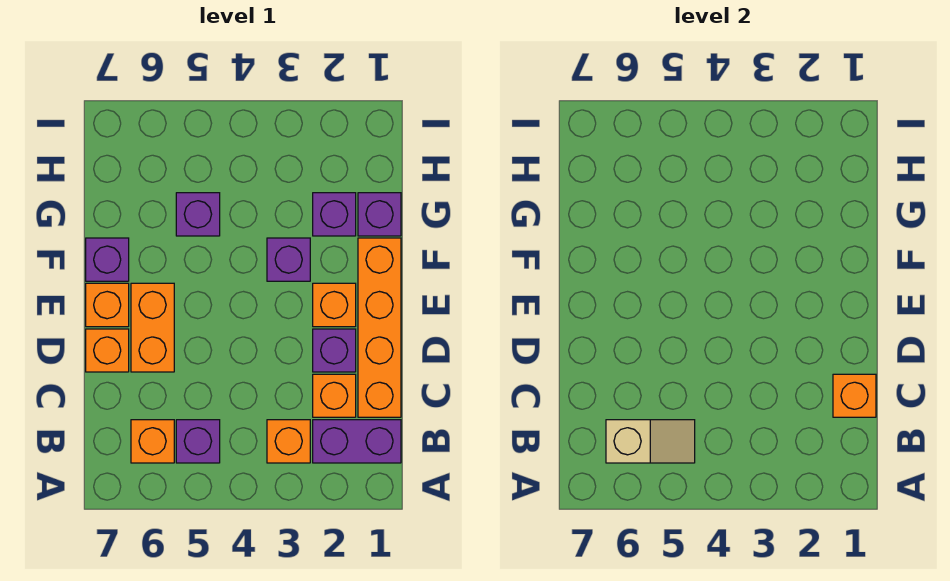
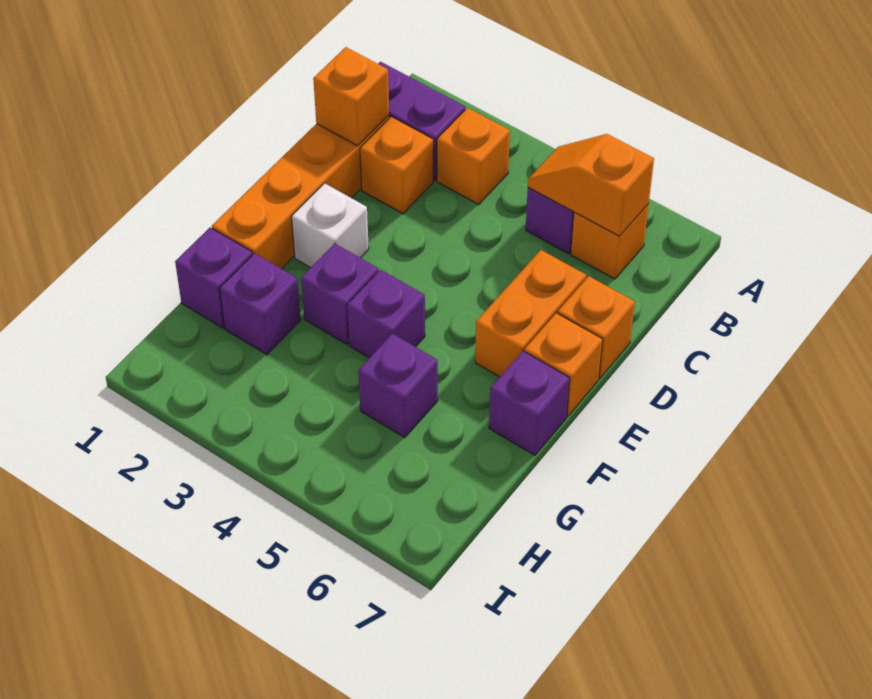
tan 1x2 slope [606,420,695,463] -> orange 1x2 slope [528,134,654,236]
purple 1x1 brick [313,329,356,372] -> purple 1x1 brick moved to [347,270,425,358]
orange 1x1 brick [313,283,356,327] -> white 1x1 brick [292,183,369,268]

